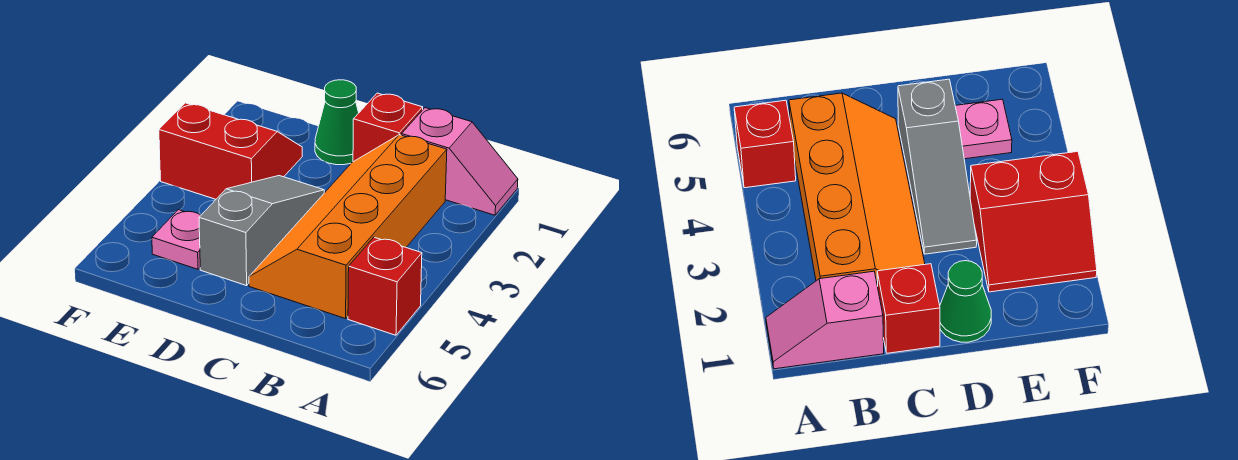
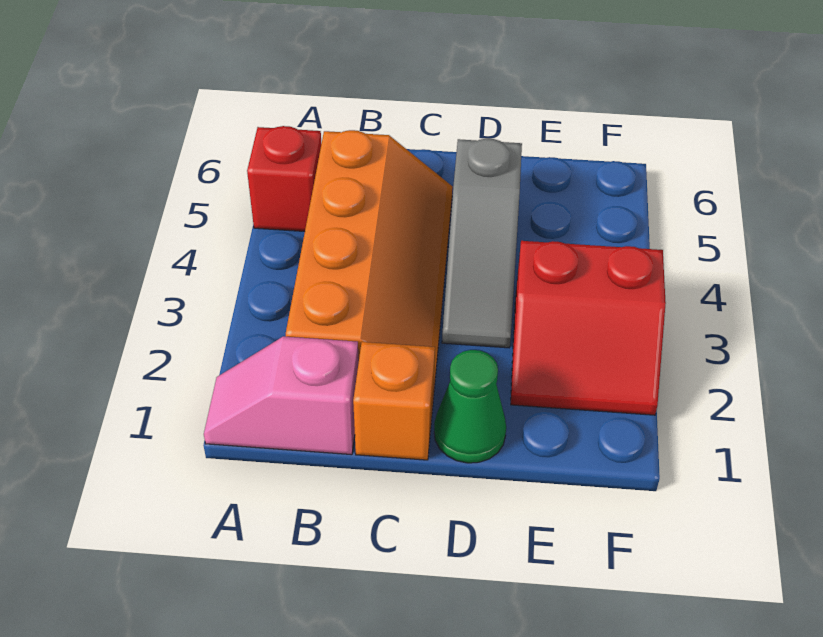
red 1x1 brick [353,93,423,162] -> orange 1x1 brick [353,342,435,460]
pink 1x1 plate [152,210,201,269] -> none

